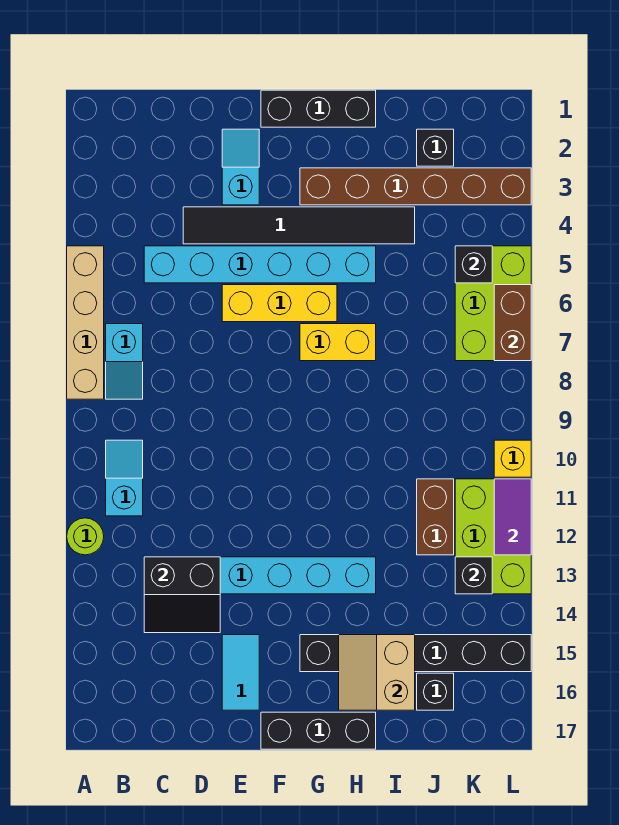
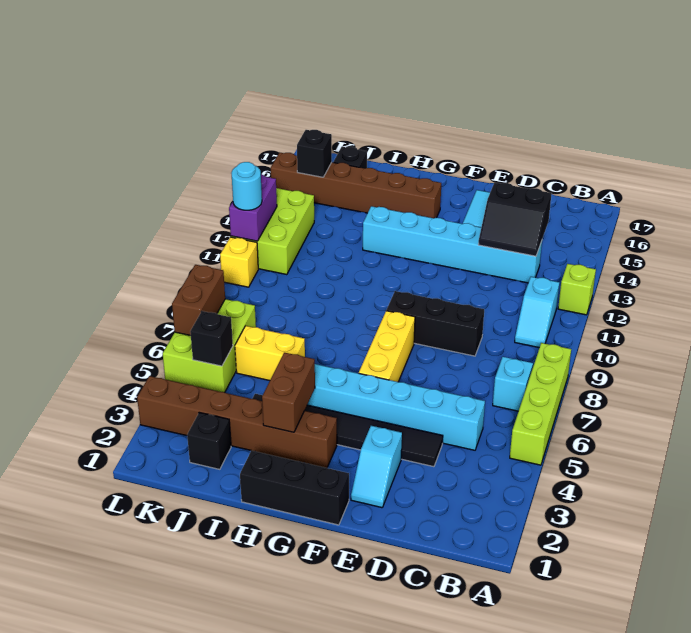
tan 1x4 brick [67,246,104,399] -> lime 1x4 brick [510,343,571,465]
lime 1x1 round brick [67,518,104,555] -> lime 1x1 brick [558,264,596,315]
black 2x2 slope [144,557,220,633] -> black 2x2 slope turned to [478,183,552,256]
yellow 1x3 brick [222,285,337,322] -> yellow 1x3 brick turned to [359,311,415,382]
black 1x3 brick [261,712,376,749] -> black 1x3 brick moved to [386,291,484,356]
yellow 1x2 brick [300,324,376,361] -> yellow 1x2 brick moved to [235,326,305,381]
black 1x6 brick [300,635,531,672] -> brown 1x6 brick [271,153,441,218]
tan 2x2 slope [339,635,415,710] -> none
brown 1x2 brick [417,479,454,555] -> brown 1x2 brick moved to [262,353,315,432]
black 1x1 brick [455,557,492,594] -> black 1x1 brick moved to [297,130,332,177]
purple 1x2 tile [494,479,531,555] -> purple 1x2 brick [229,174,277,241]
none -> cyan 1x1 round brick [232,162,262,210]

